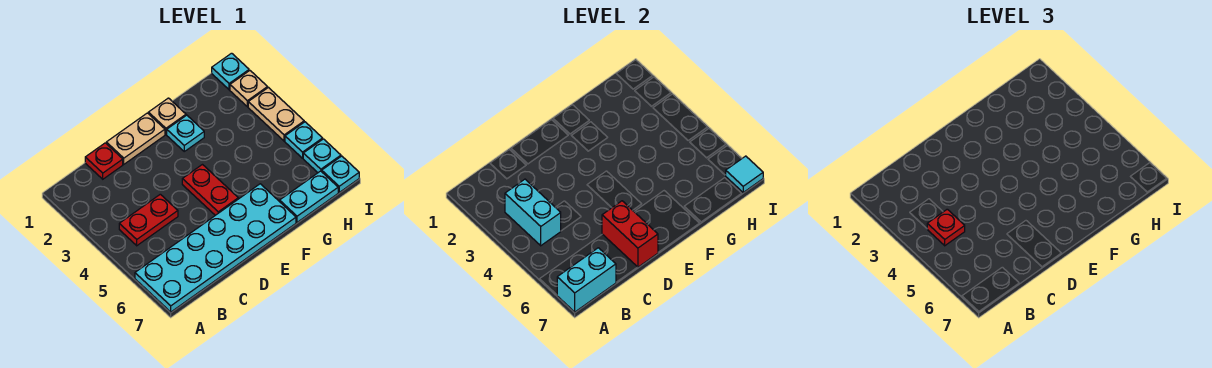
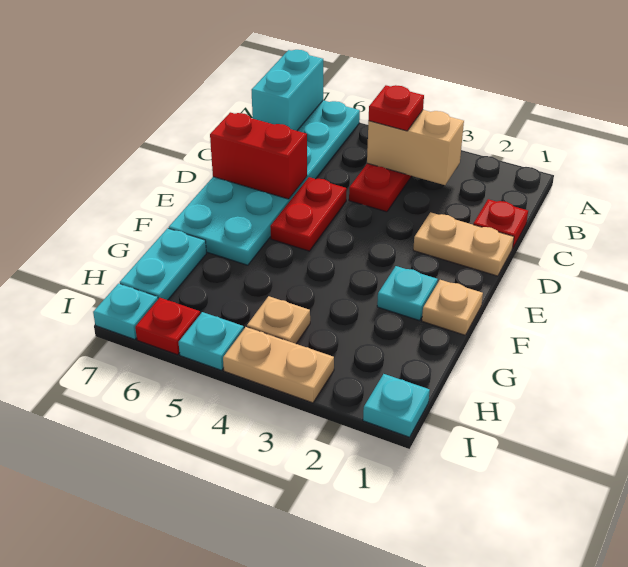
cyan 1x2 brick [505,179,561,246] -> tan 1x2 brick [367,110,464,185]
tan 1x2 plate [106,113,165,164] -> tan 1x2 plate turned to [413,212,514,276]
red 1x2 plate [182,165,238,215] -> red 1x2 plate turned to [270,177,347,251]
tan 1x1 plate [230,71,268,107] -> tan 1x1 plate moved to [247,296,310,344]
cyan 1x1 plate [303,139,341,173] -> red 1x1 plate [135,298,200,355]
cyan 1x1 tile [726,156,763,192] -> none

